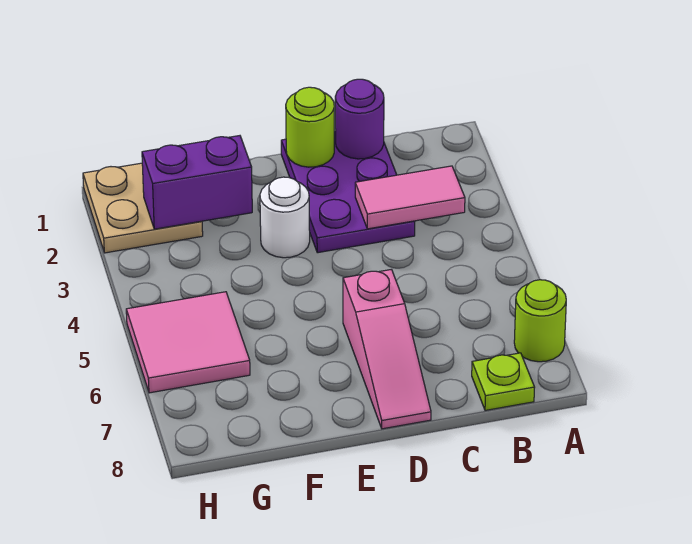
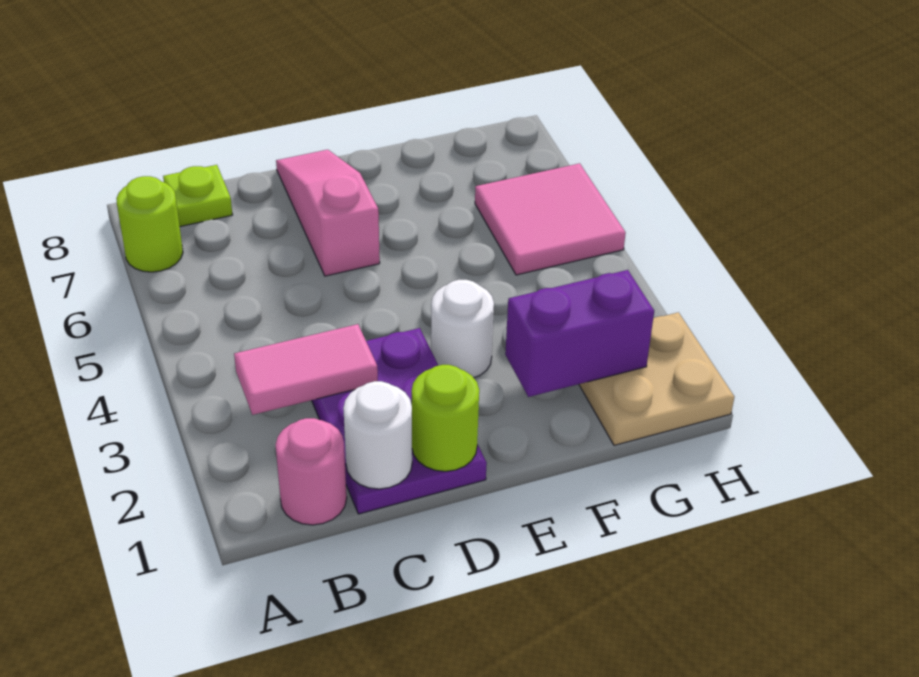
none -> pink 1x1 round brick [276,418,347,525]
purple 1x1 round brick [335,79,384,159] -> white 1x1 round brick [343,381,412,489]

